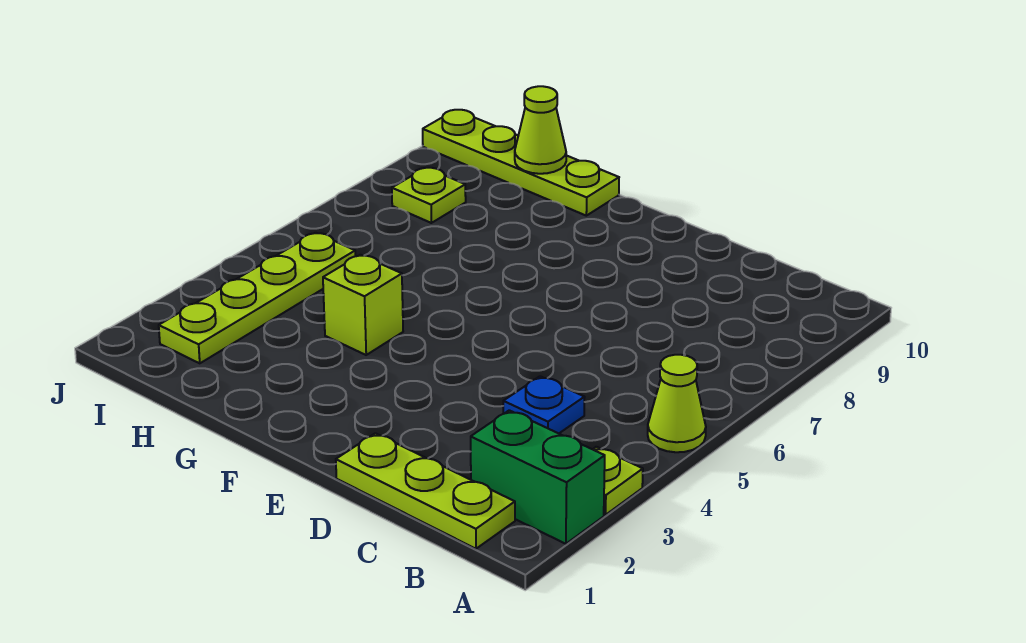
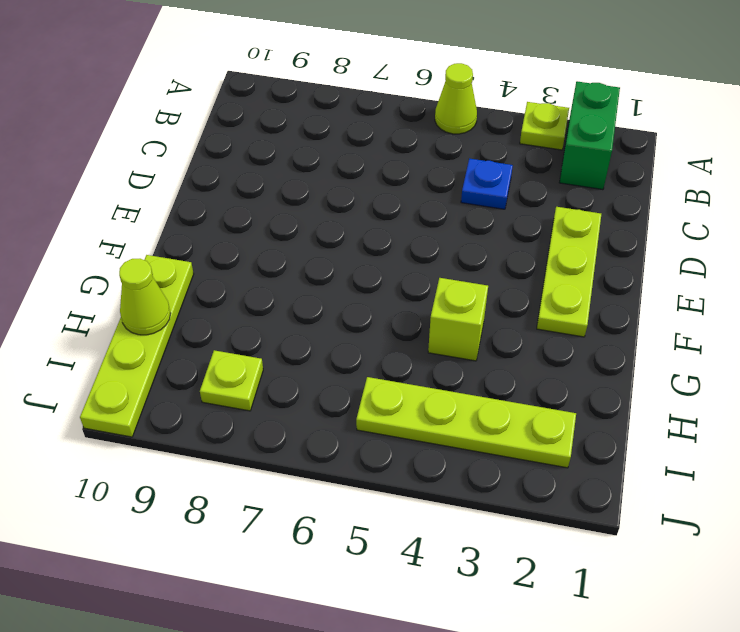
lime 1x3 plate [336,433,515,549] -> lime 1x3 plate moved to [537,207,601,337]

